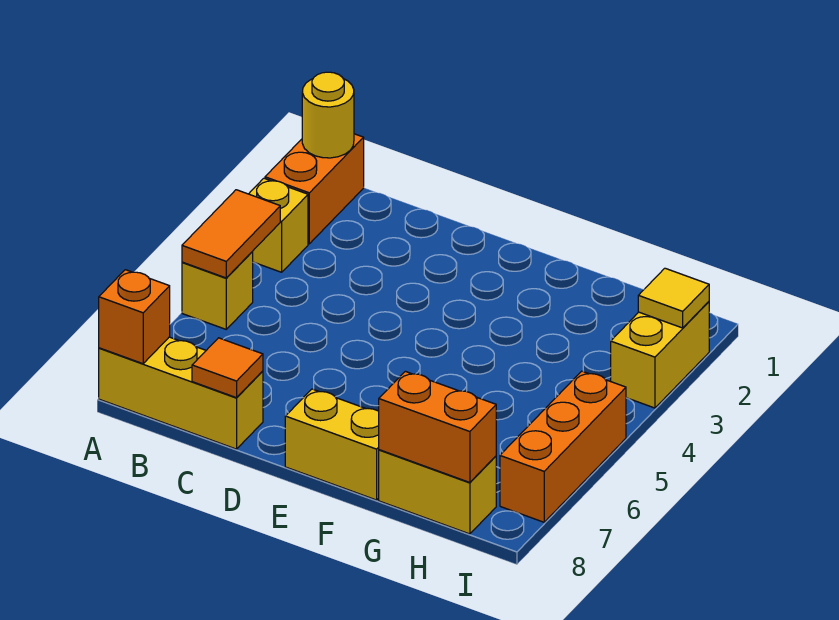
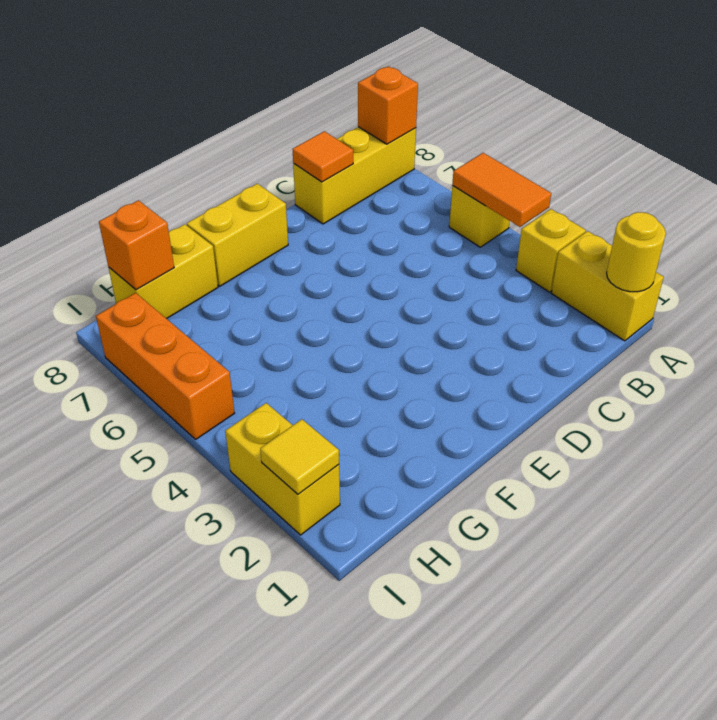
orange 1x2 brick [265,134,364,244] -> yellow 1x2 brick [552,231,664,341]
orange 1x2 brick [379,371,496,482] -> orange 1x1 brick [99,200,174,290]

